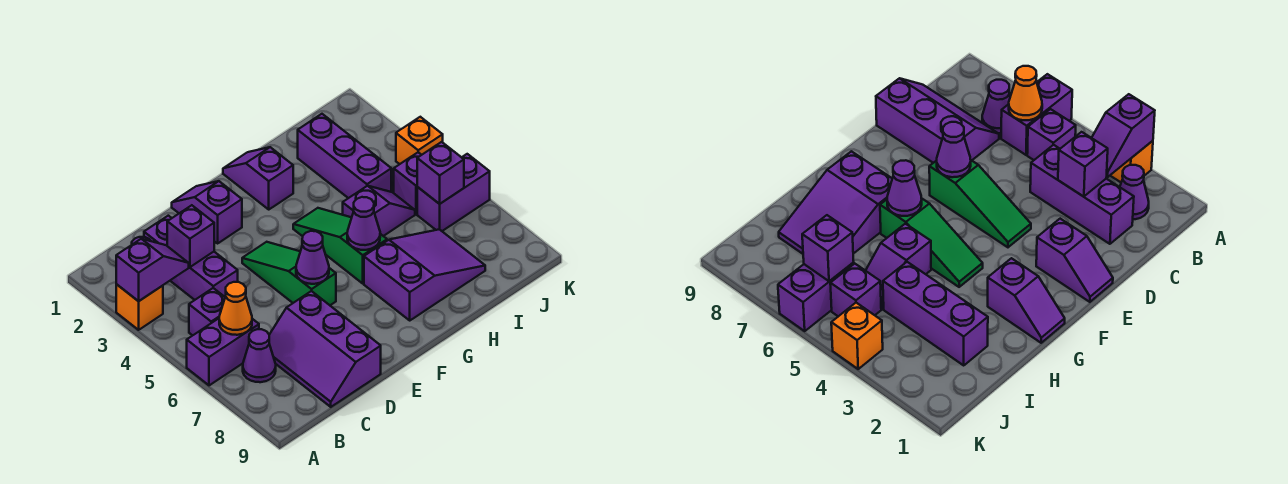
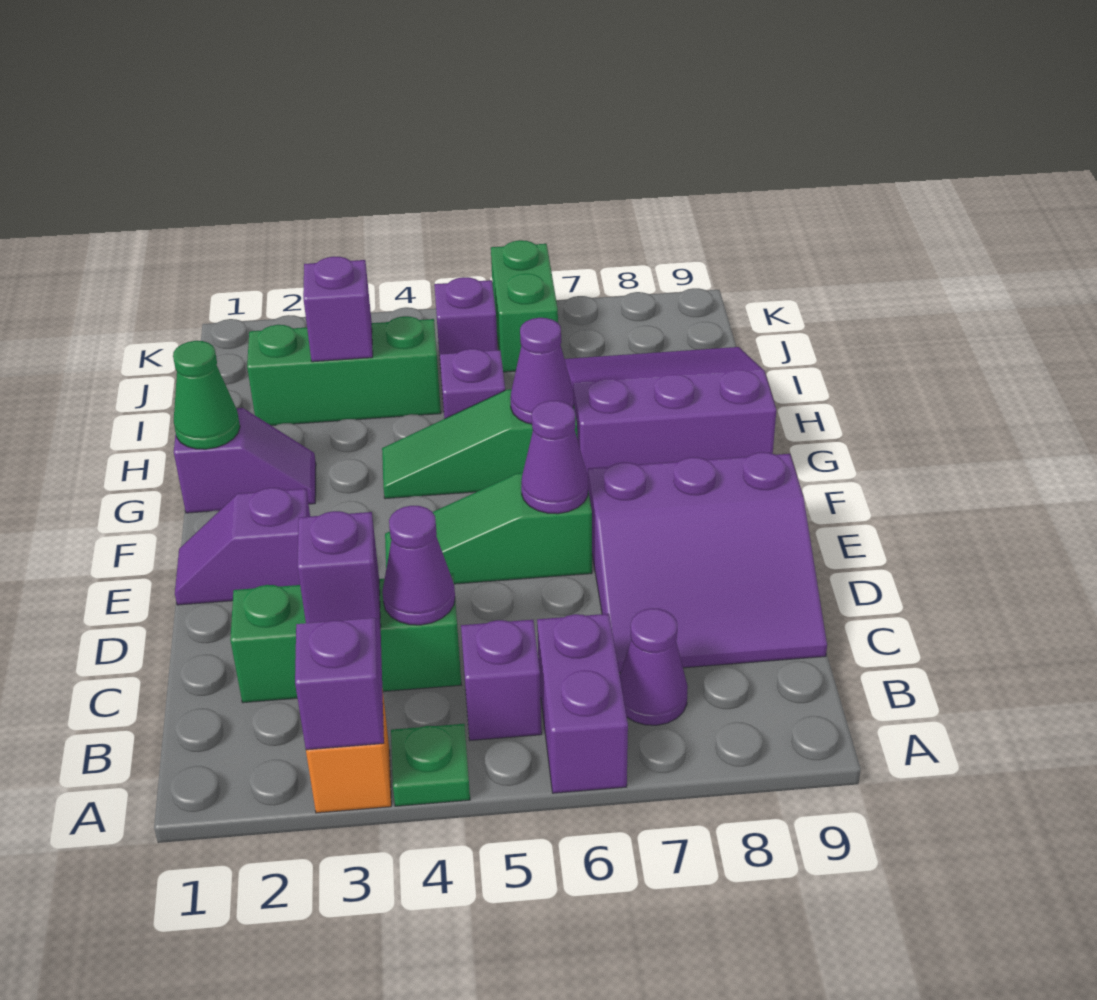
none -> green 1x1 plate [391,724,470,806]
purple 1x1 cone [1120,165,1149,219] -> purple 1x1 cone moved to [382,506,455,625]
orange 1x1 cone [219,282,252,335] -> none
purple 1x3 brick [144,216,238,300] -> green 1x3 brick [230,573,461,703]
purple 2x3 slope [269,291,381,407] -> purple 3x3 slope [588,452,827,673]
purple 1x2 slope [223,147,293,209] -> purple 1x2 slope turned to [174,408,316,513]
none -> green 1x1 cone [173,341,240,449]
purple 2x3 slope [364,229,485,320] -> purple 3x3 slope [565,347,776,476]
purple 1x3 brick [298,114,391,198] -> green 1x3 brick [247,316,441,425]
purple 1x2 brick [417,154,490,231] -> green 1x2 brick [491,240,558,372]
purple 1x1 brick [417,142,464,204] -> purple 1x1 brick moved to [303,256,373,362]
orange 1x1 brick [396,117,443,164] -> none

